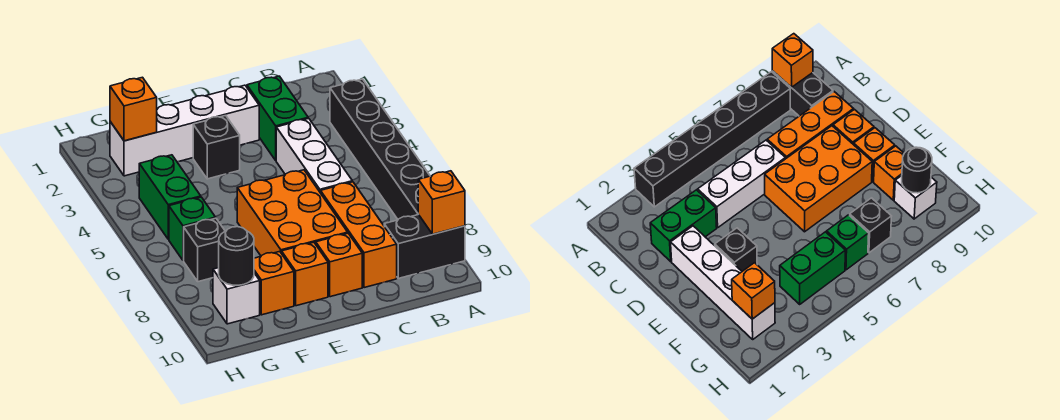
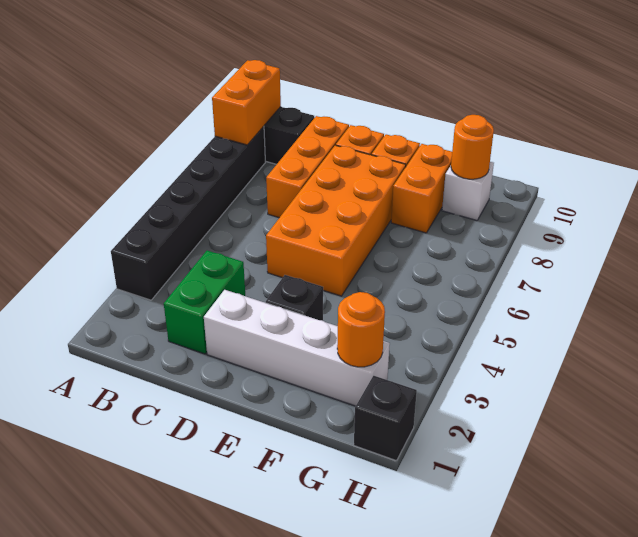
orange 1x1 brick [418,171,465,234] -> orange 1x2 brick [212,60,281,145]
white 1x3 brick [276,118,352,193] -> none
orange 2x3 brick [237,170,348,256] -> orange 2x4 brick [266,145,406,296]
orange 1x1 brick [254,251,294,315] -> orange 1x2 brick [391,144,452,233]
orange 1x1 brick [110,77,157,141] -> orange 1x1 round brick [337,292,385,367]
green 1x2 brick [139,155,201,239] -> none
green 1x1 brick [169,197,216,261] -> none
black 1x1 brick [184,218,225,282] -> black 1x1 brick moved to [354,376,417,461]
black 1x1 round brick [219,227,254,285] -> orange 1x1 round brick [451,115,494,179]

